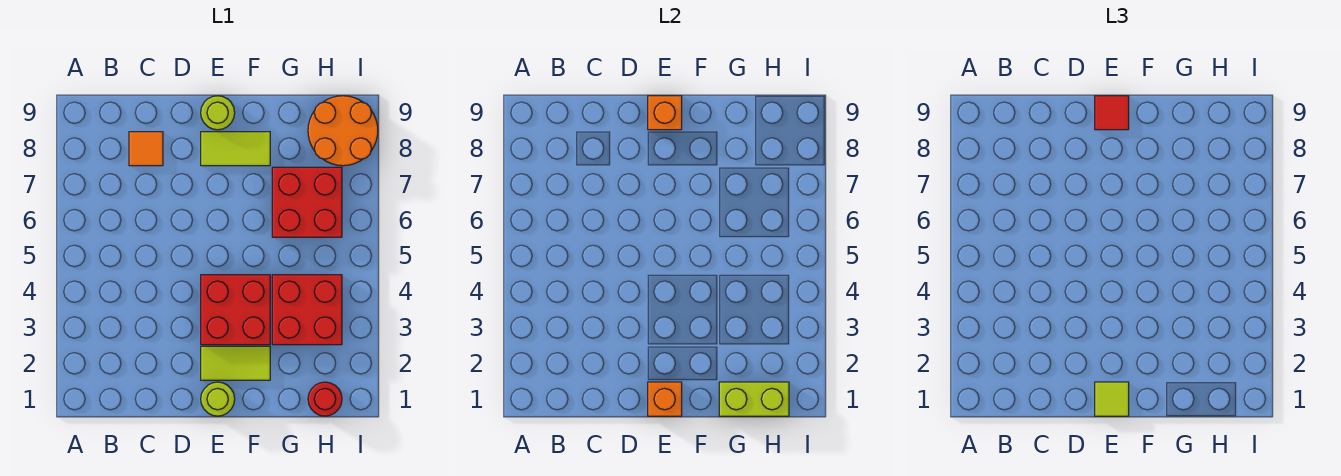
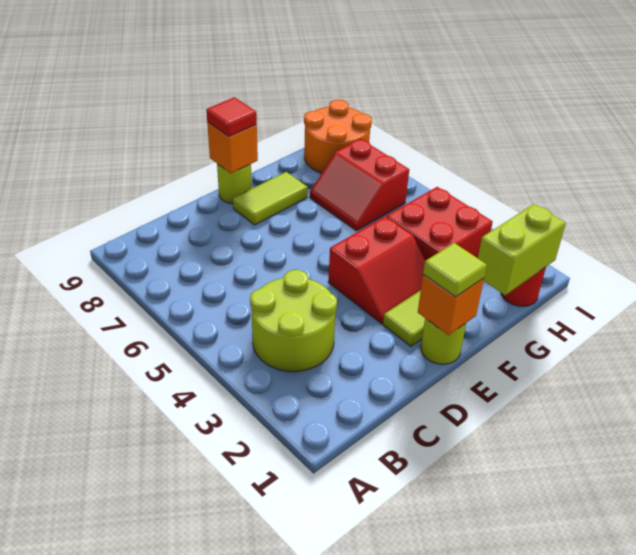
none -> lime 2x2 round brick [250,270,337,372]
orange 1x1 tile [129,132,163,166] -> none
red 2x2 brick [201,275,270,345] -> red 2x2 slope [328,216,425,324]
red 2x2 brick [272,167,342,237] -> red 2x2 slope [310,139,409,231]

